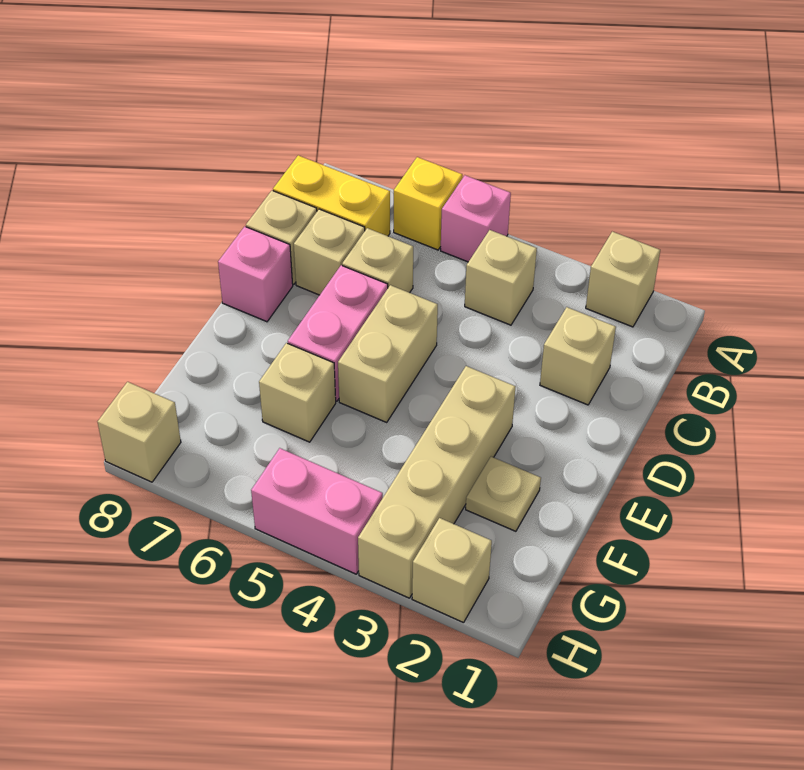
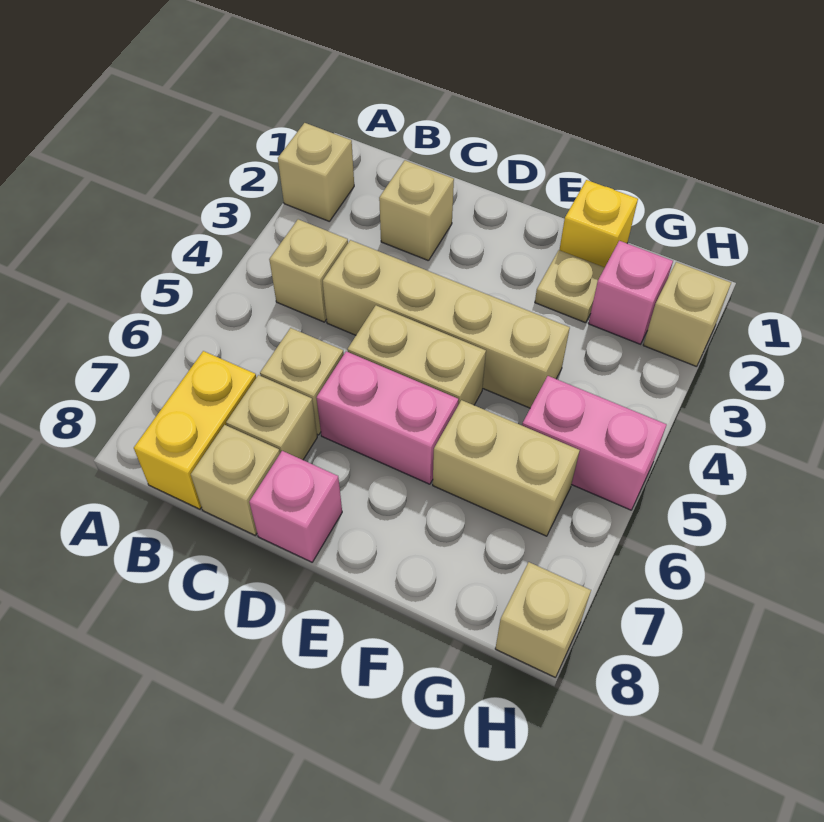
pink 1x1 brick [441,175,511,262] -> pink 1x1 brick moved to [588,241,673,344]
yellow 1x1 brick [394,157,462,250] -> yellow 1x1 brick moved to [559,180,638,267]
tan 1x4 brick [358,366,515,598] -> tan 1x4 brick moved to [323,240,570,408]
tan 1x1 brick [259,343,336,442] -> tan 1x2 brick [433,400,580,536]
pink 1x2 brick [251,448,383,574] -> pink 1x2 brick turned to [522,376,667,510]

